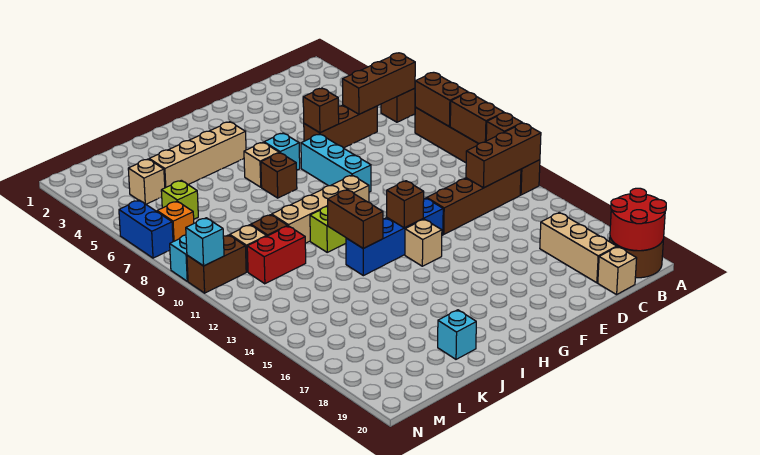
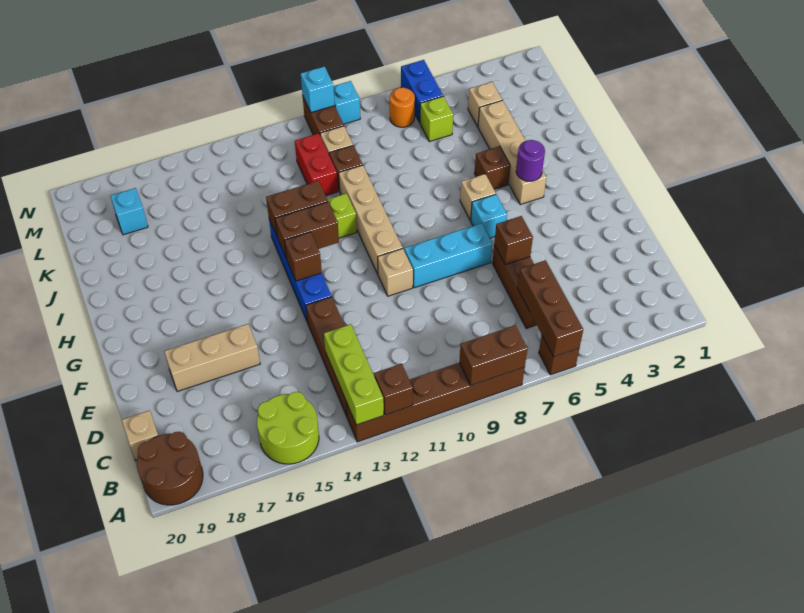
brown 1x2 brick [450,93,504,144] -> brown 1x2 brick moved to [275,202,339,259]
brown 1x3 brick [466,123,541,188] -> lime 1x3 brick [324,324,384,425]
none -> lime 2x2 round brick [257,392,319,464]
red 2x2 round brick [610,188,666,251] -> none
tan 1x3 brick [540,213,617,283] -> tan 1x3 brick moved to [164,324,260,392]
tan 1x1 brick [405,219,442,266] -> tan 1x1 brick moved to [378,249,413,296]
none -> purple 1x1 round brick [516,140,545,181]
brown 1x1 brick [261,153,297,198] -> brown 1x1 brick moved to [474,146,510,189]
cyan 1x1 brick [438,310,476,359] -> cyan 1x1 brick moved to [111,188,148,235]
orange 1x1 brick [157,201,194,242] -> orange 1x1 round brick [390,88,415,127]
blue 1x2 brick [119,200,173,258] -> blue 1x2 brick turned to [401,60,443,123]

